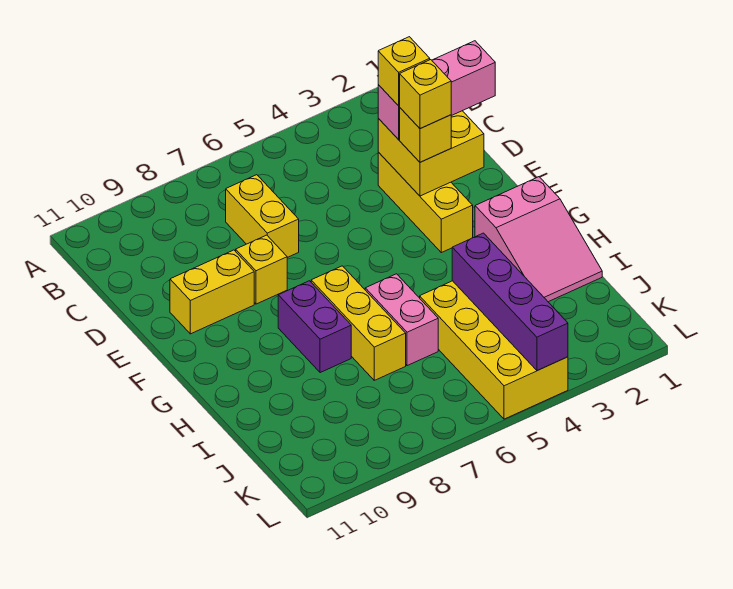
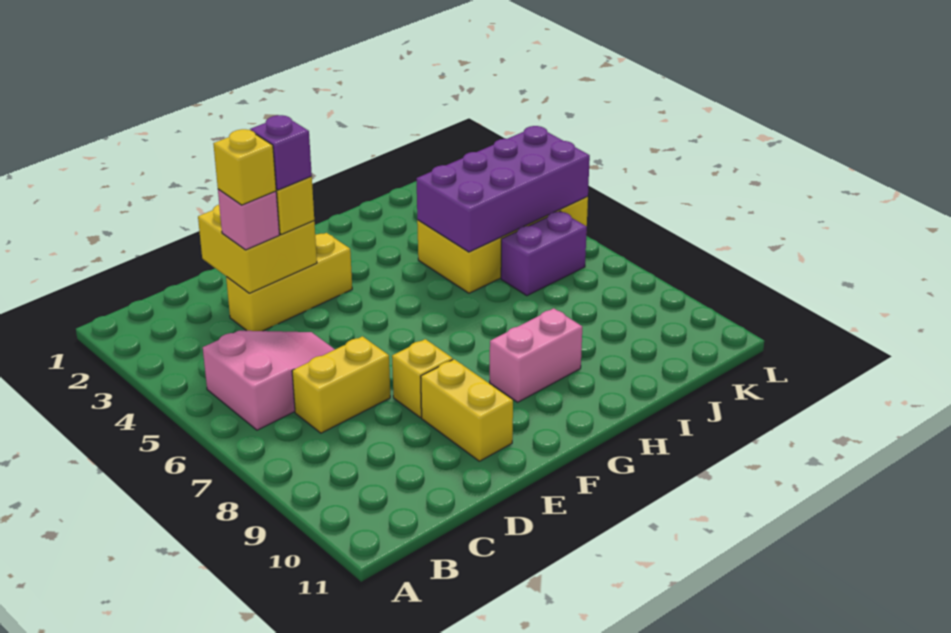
pink 1x3 brick [378,41,495,140] -> pink 1x1 brick [218,189,280,250]
yellow 1x1 brick [399,60,451,129] -> purple 1x1 brick [250,115,312,190]
pink 2x3 slope [475,177,602,302] -> pink 2x3 slope moved to [203,331,335,430]
yellow 1x3 brick [311,266,406,380] -> none
purple 1x2 brick [278,281,351,373] -> purple 1x2 brick moved to [501,211,587,296]
pink 1x2 brick [365,274,438,366] -> pink 1x2 brick moved to [490,308,582,402]
purple 1x4 brick [452,233,568,371] -> purple 2x4 brick [416,126,590,252]

